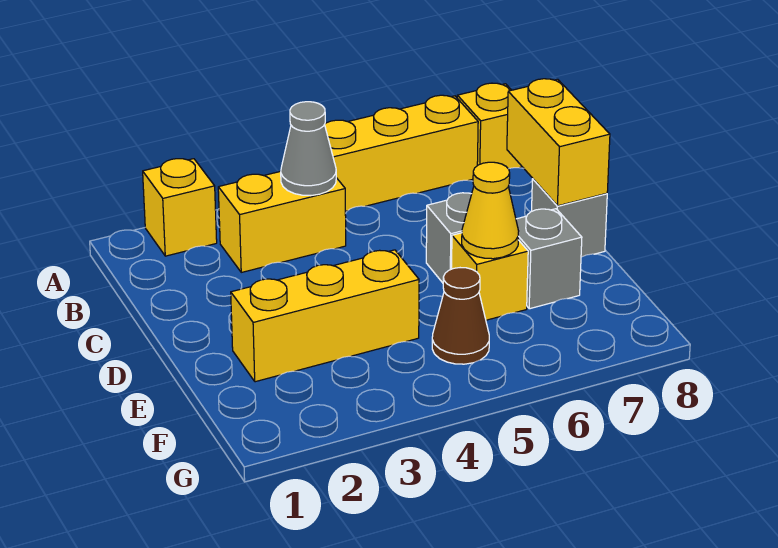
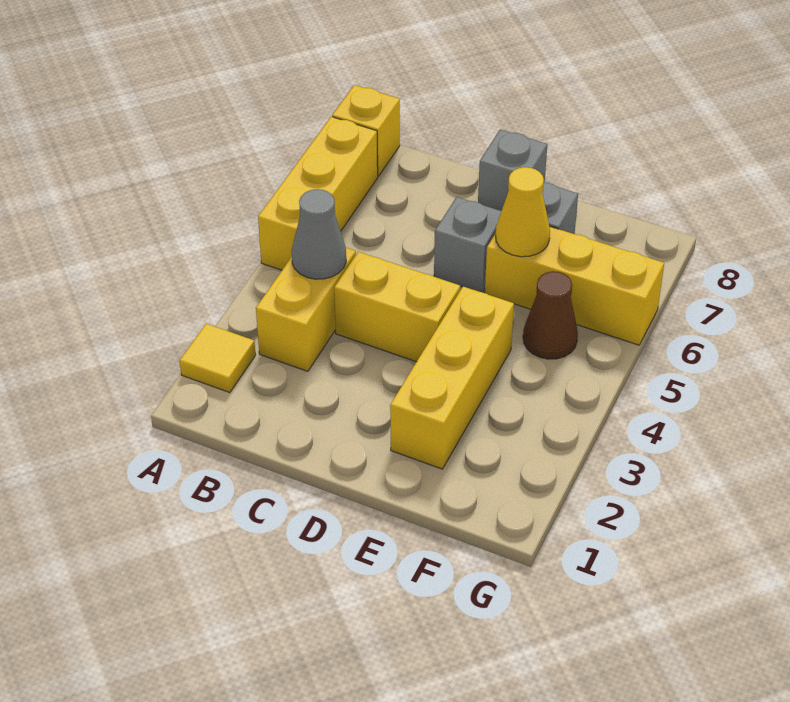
yellow 1x1 brick [143,159,217,256] -> yellow 1x1 tile [180,324,256,393]
yellow 1x2 brick [507,79,610,206] -> yellow 1x2 brick moved to [334,252,460,362]
yellow 1x1 brick [452,233,528,320] -> yellow 1x3 brick [485,226,664,345]

